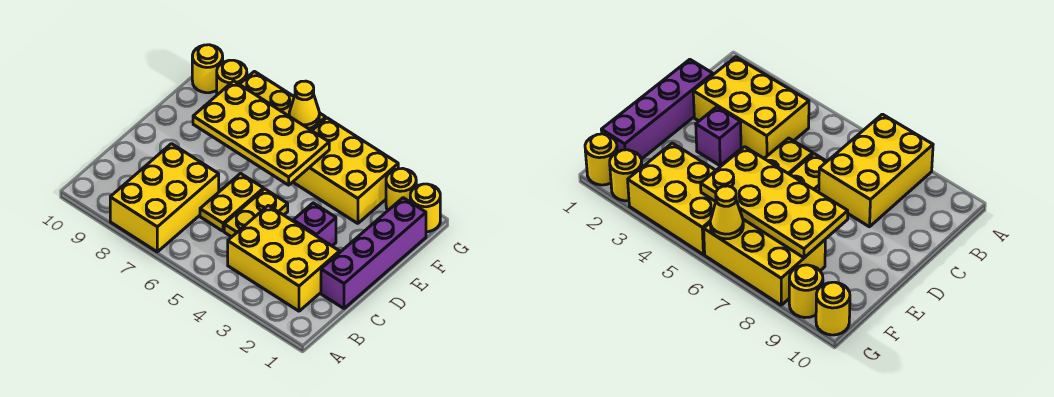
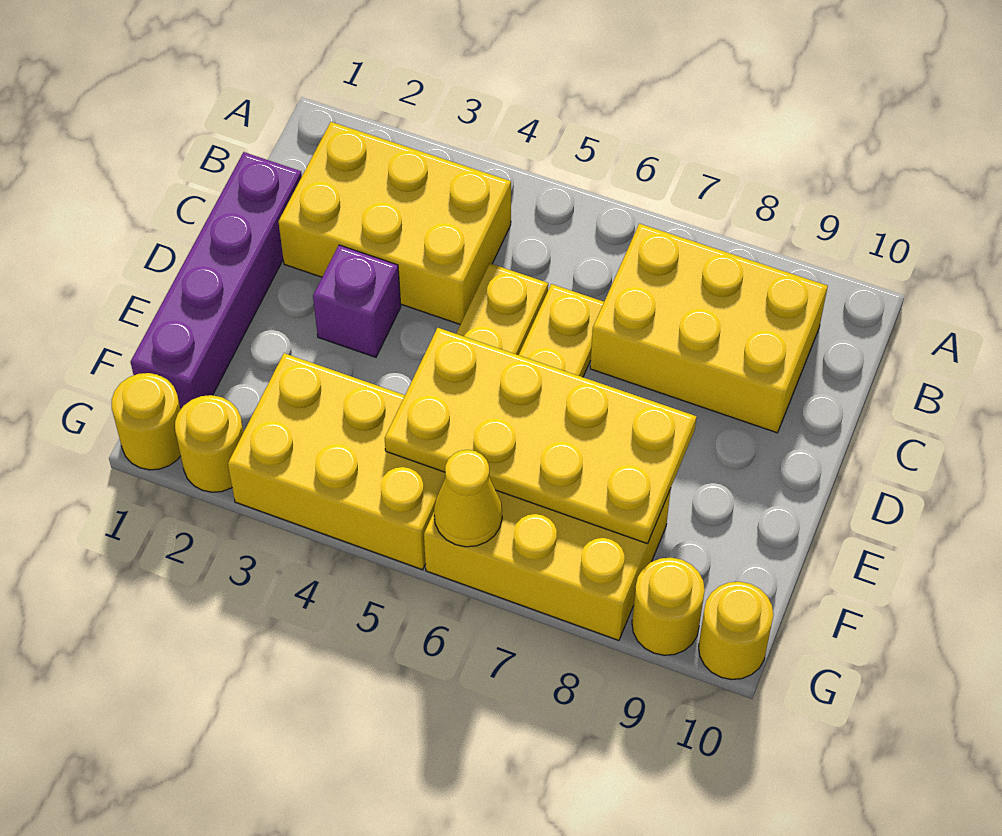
yellow 2x3 brick [110,144,219,252] -> yellow 2x3 brick turned to [590,224,828,433]

